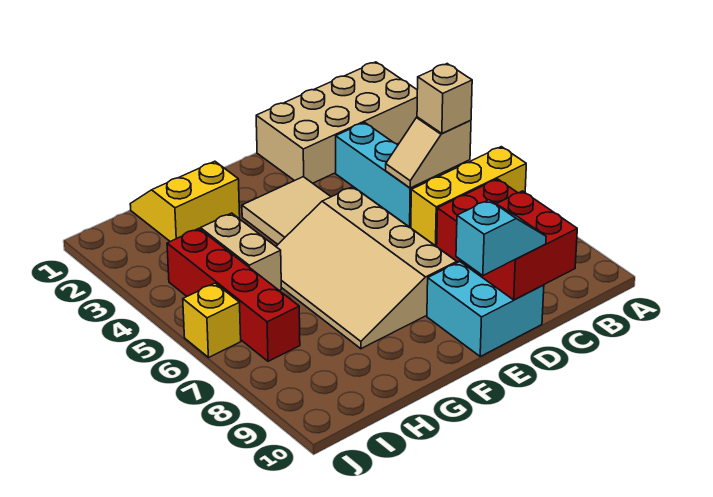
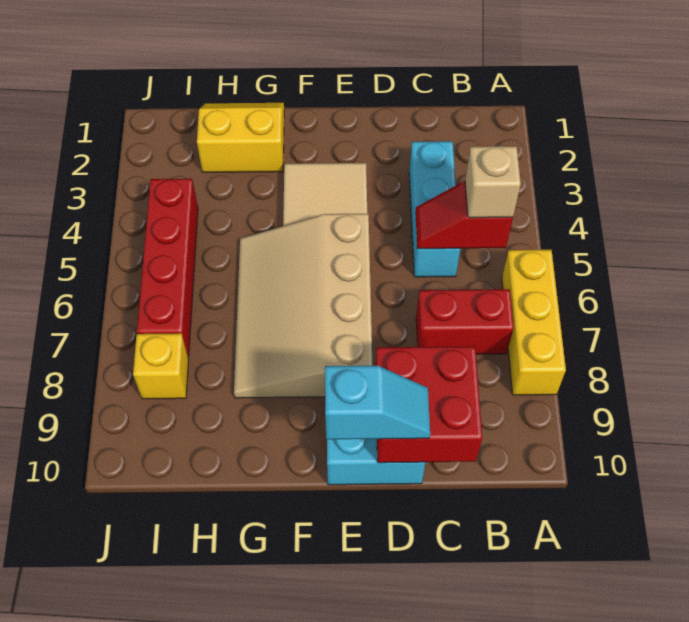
tan 2x4 brick [256,62,417,183] -> none
yellow 1x3 brick [411,147,526,246] -> yellow 1x3 brick turned to [502,250,566,395]
tan 1x2 slope [386,117,471,188] -> red 1x2 slope [415,181,513,249]
tan 1x2 brick [200,213,281,291] -> none
yellow 1x1 brick [183,283,241,358] -> yellow 1x1 brick moved to [133,333,189,399]

